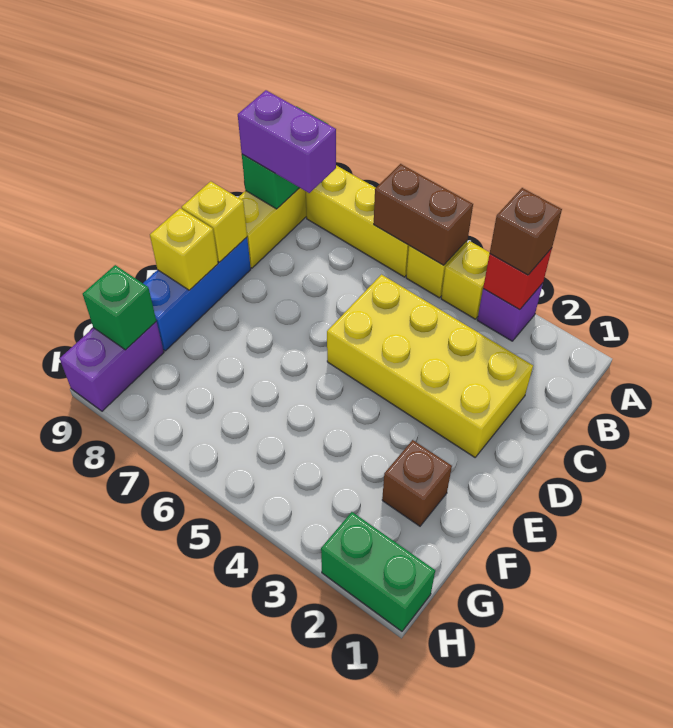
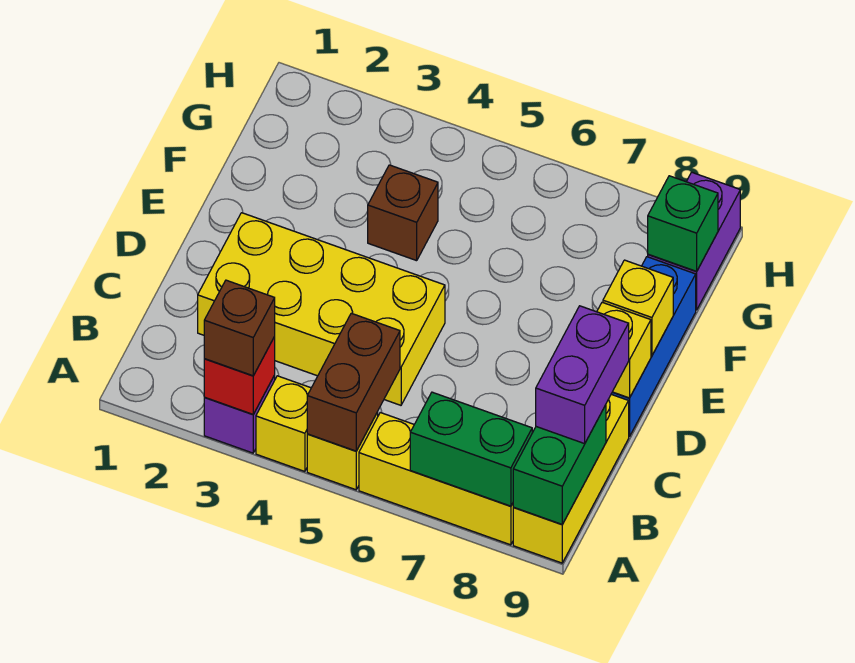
brown 1x2 brick [374,164,473,265] -> brown 1x2 brick turned to [307,313,400,451]
purple 1x2 brick [238,90,336,193] -> purple 1x2 brick turned to [536,306,629,444]
brown 1x1 brick [382,440,452,526] -> brown 1x1 brick moved to [368,165,438,261]
green 1x2 brick [321,512,435,631] -> green 1x2 brick moved to [410,392,532,506]

